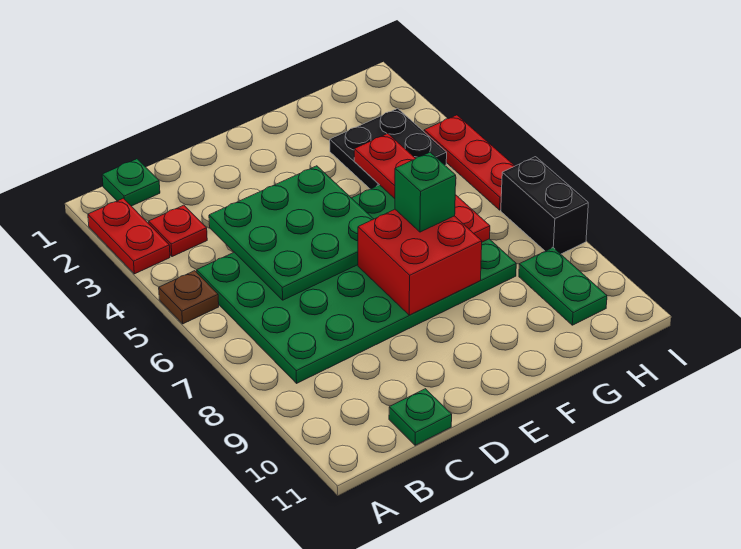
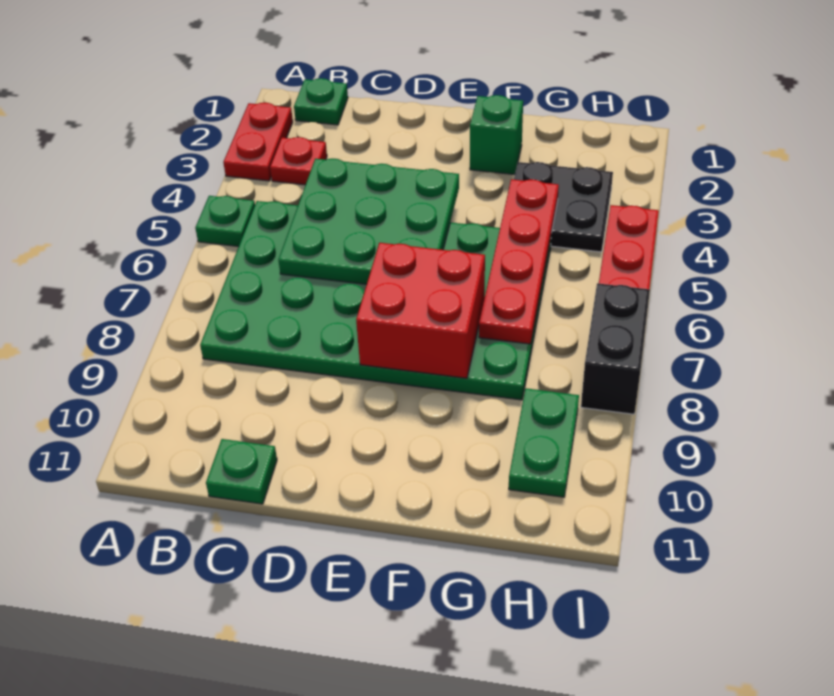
brown 1x1 plate [159,271,219,324] -> green 1x1 plate [195,196,255,247]
green 1x1 brick [395,152,456,232] -> green 1x1 brick moved to [470,95,523,175]

